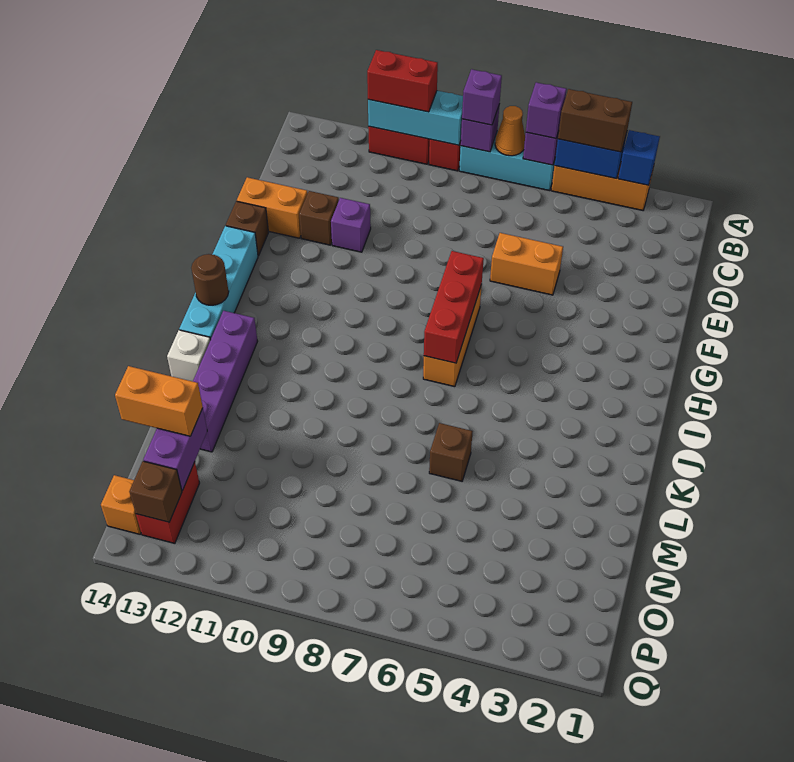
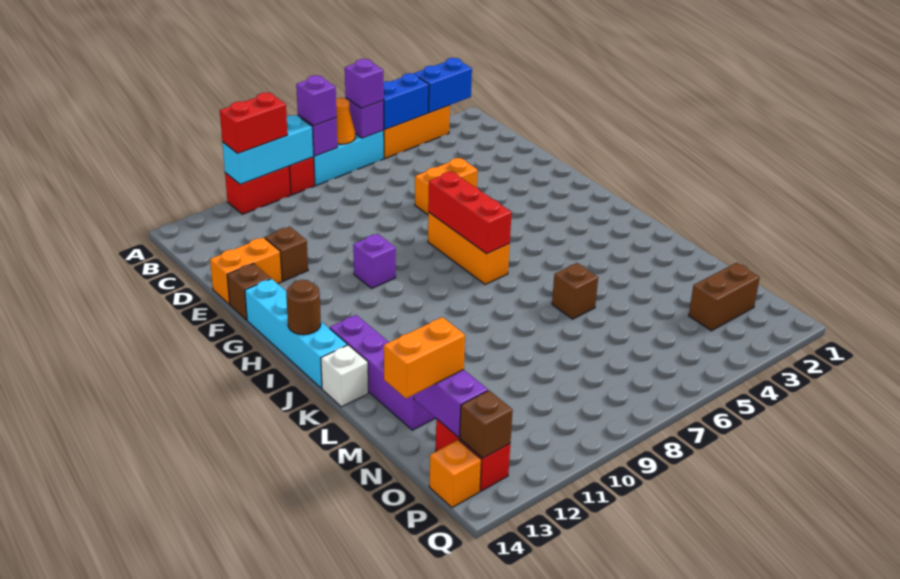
blue 1x1 brick [618,130,660,185] -> blue 1x2 brick [414,58,472,113]
brown 1x2 brick [558,89,632,152] -> brown 1x2 brick moved to [689,263,760,331]
purple 1x1 brick [331,198,371,252] -> purple 1x1 brick moved to [353,234,396,288]

